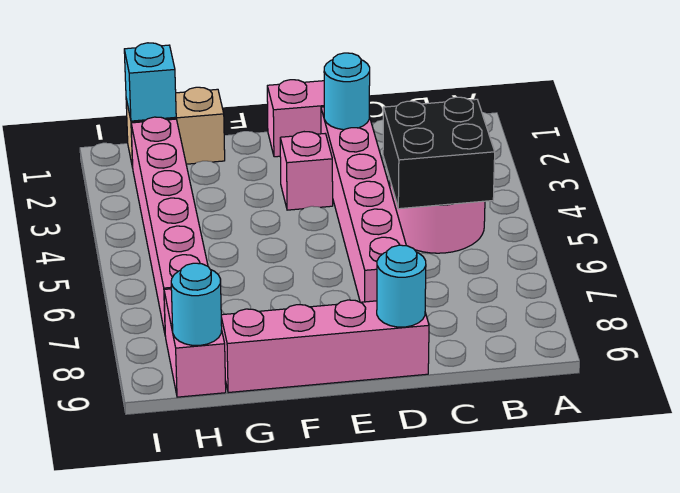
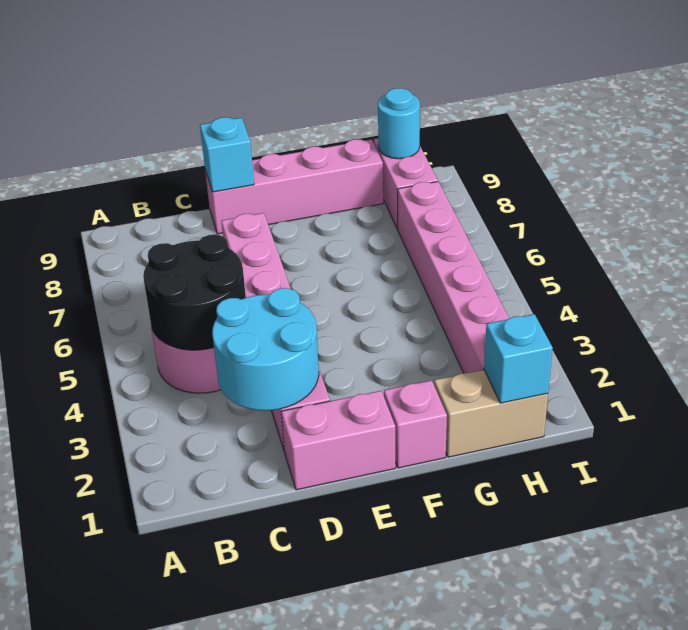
black 2x2 brick [383,97,495,209] -> black 2x2 round brick [143,234,246,350]
cyan 1x1 round brick [324,53,370,130] -> cyan 2x2 round brick [212,288,319,411]
cyan 1x1 round brick [377,245,426,327] -> cyan 1x1 brick [200,117,254,192]
pink 1x1 brick [280,132,333,210] -> pink 1x1 brick moved to [384,380,447,468]

